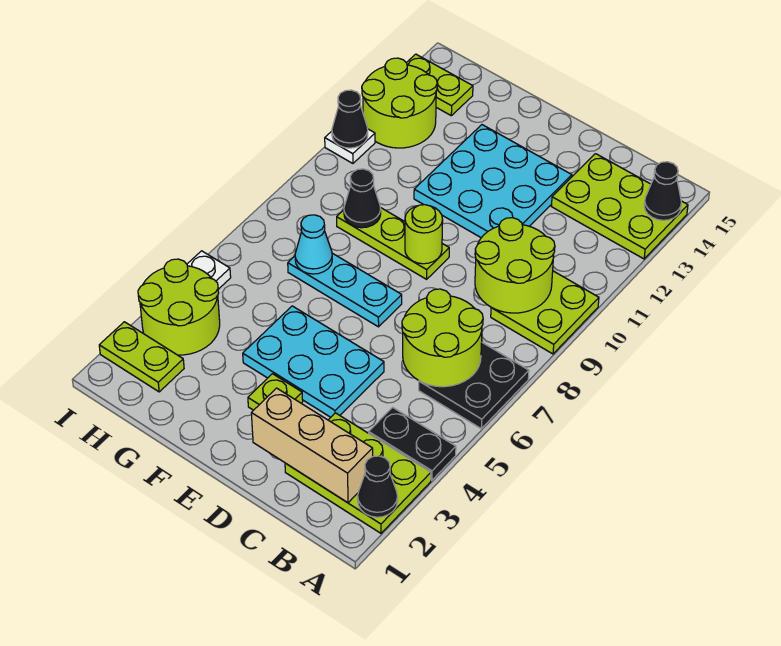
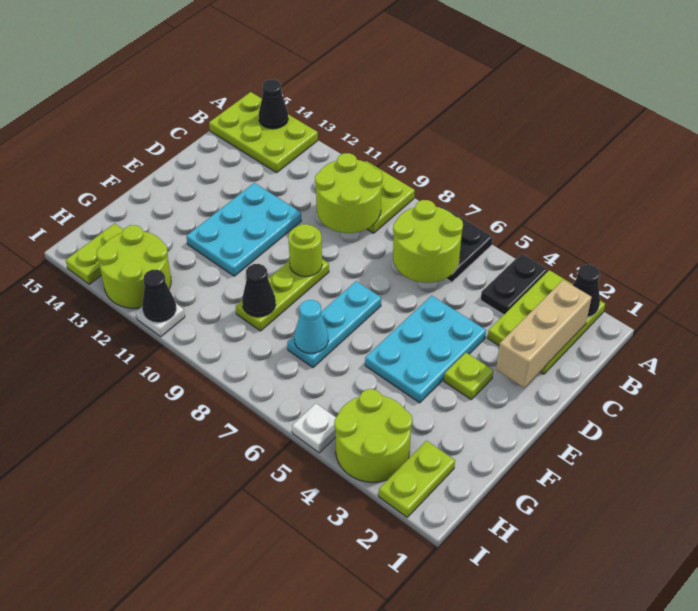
lime 2x3 plate [551,154,688,259] -> lime 2x3 plate turned to [209,92,318,173]
cyan 3x3 plate [414,125,572,238] -> cyan 2x3 plate [186,183,301,276]

